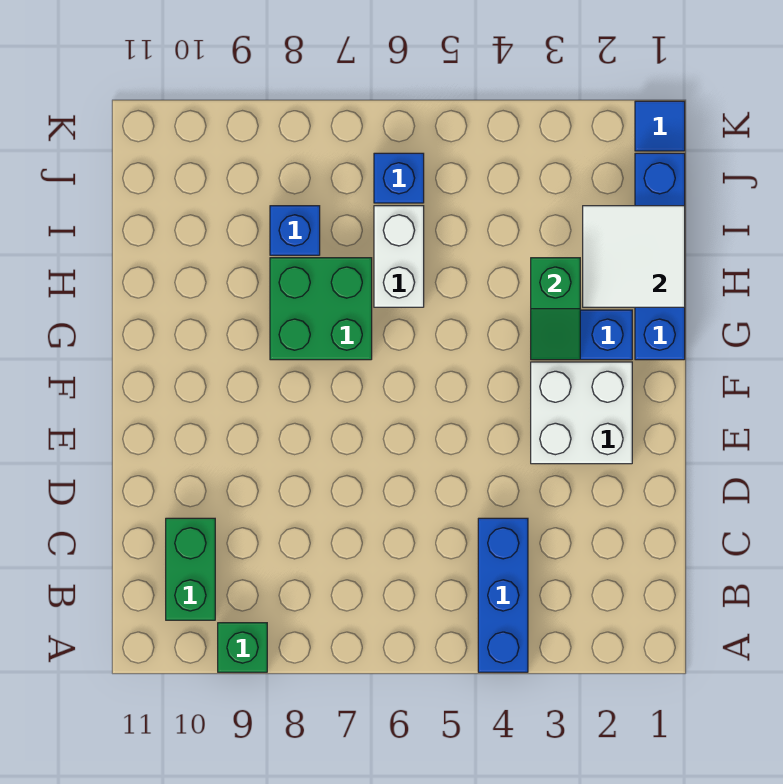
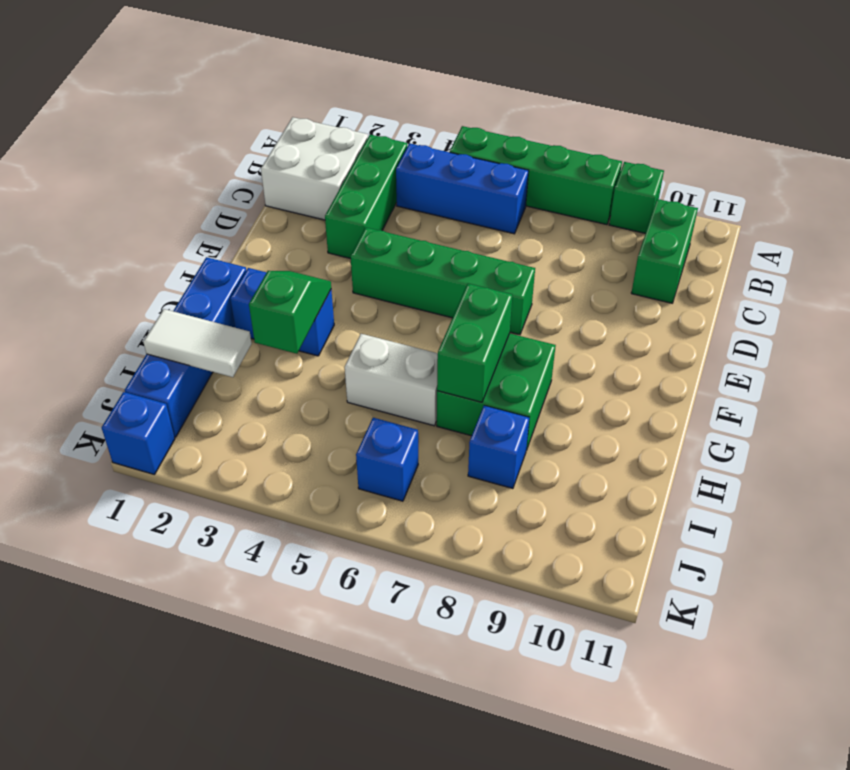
blue 1x3 brick [478,518,528,672] -> blue 1x3 brick turned to [396,143,529,234]
none -> green 1x4 brick [450,126,622,225]
none -> green 1x3 brick [325,135,407,259]
white 2x2 brick [531,362,632,464] -> white 2x2 brick moved to [261,117,368,220]
none -> green 1x4 brick [351,228,535,335]
none -> green 1x2 brick [437,284,512,402]
white 2x2 tile [583,206,685,307] -> white 1x2 tile [143,309,252,377]
white 1x2 brick [374,206,424,307] -> white 1x2 brick turned to [345,334,438,426]
blue 1x1 tile [635,101,685,151] -> blue 1x1 brick [102,392,175,475]

